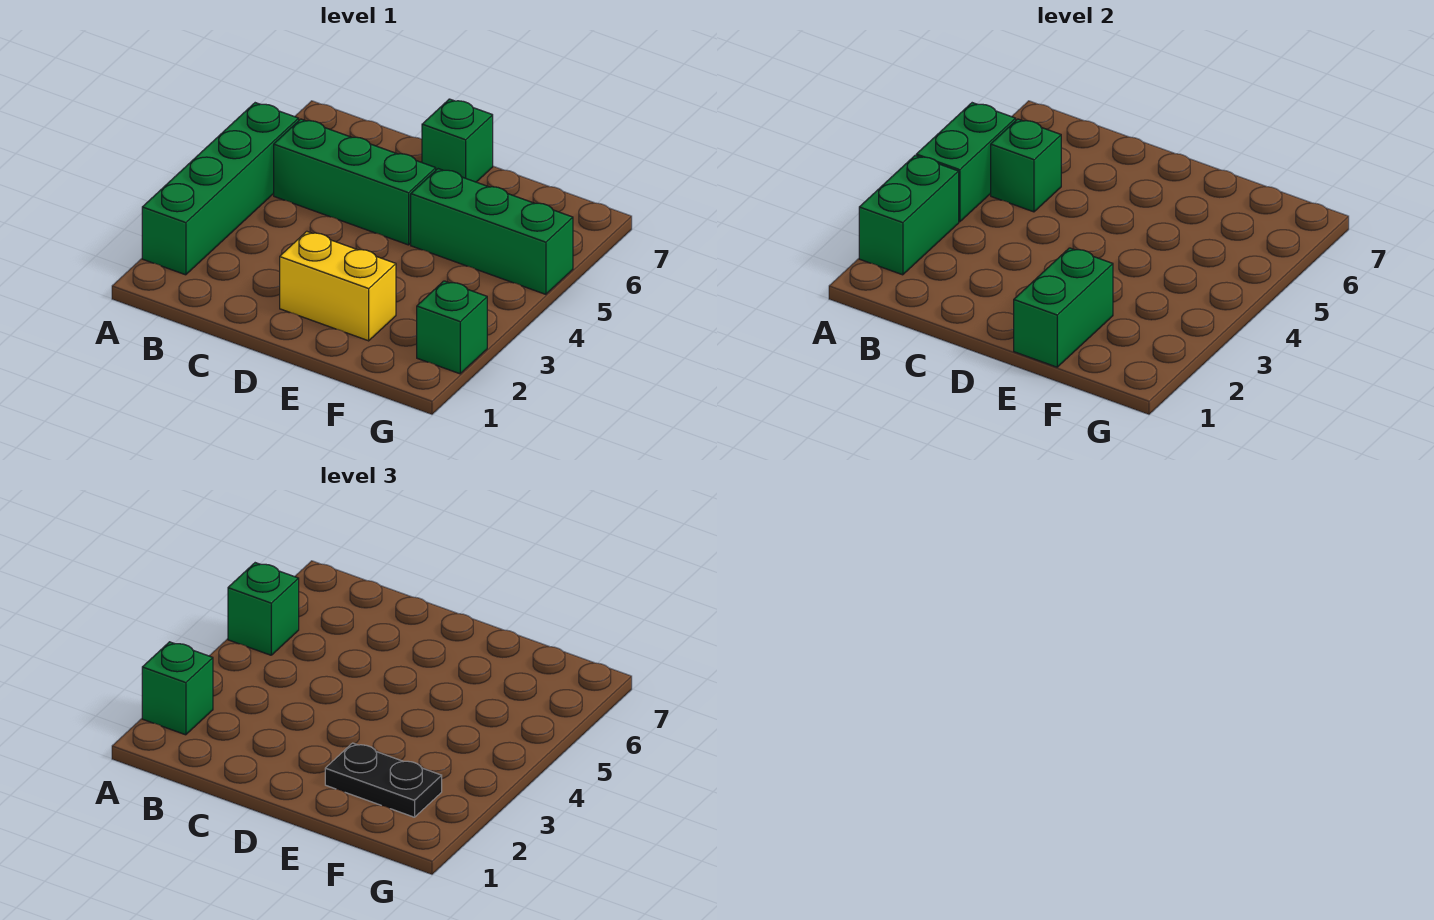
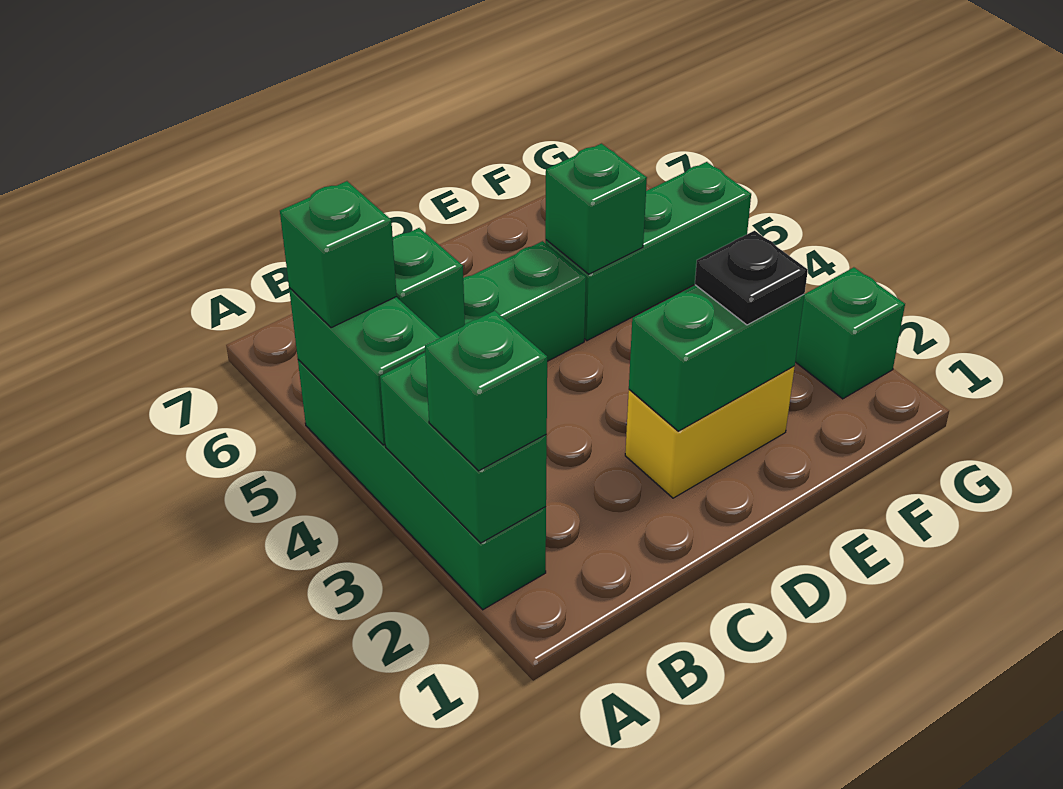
green 1x1 brick [422,99,493,182] -> green 1x1 brick moved to [545,144,647,274]
green 1x2 brick [1014,248,1113,367] -> green 1x2 brick turned to [629,285,804,431]
black 1x2 plate [325,743,442,817] -> black 1x1 plate [695,231,808,325]

